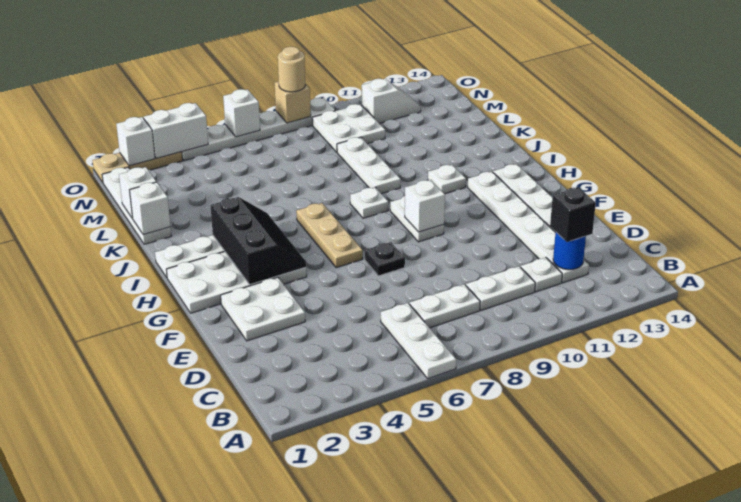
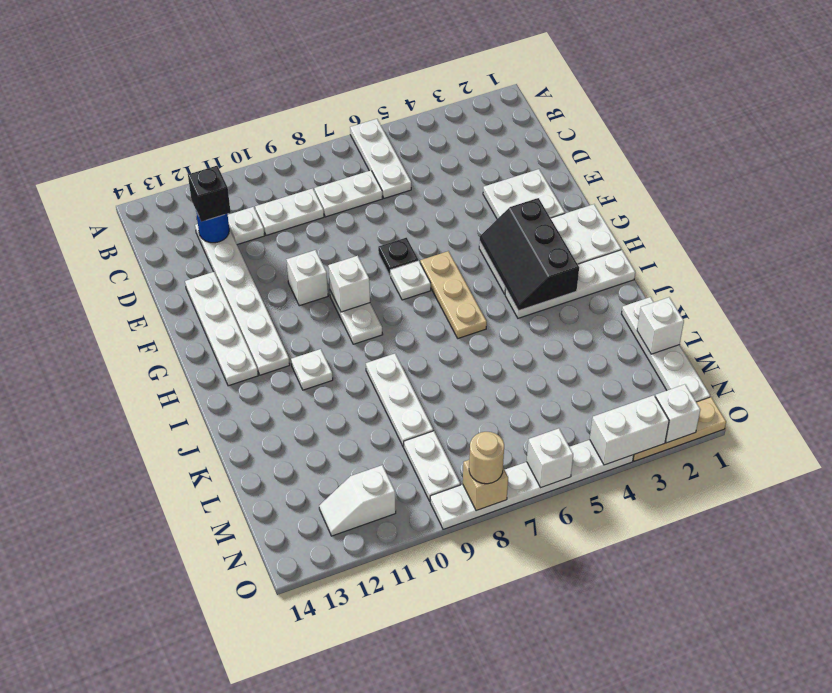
white 1x1 plate [350,187,388,218] -> white 1x1 plate moved to [390,261,431,300]
white 1x1 brick [130,182,171,235] -> white 1x1 brick moved to [286,250,328,306]
white 2x2 plate [312,104,385,152] -> white 1x2 plate [404,431,460,501]

